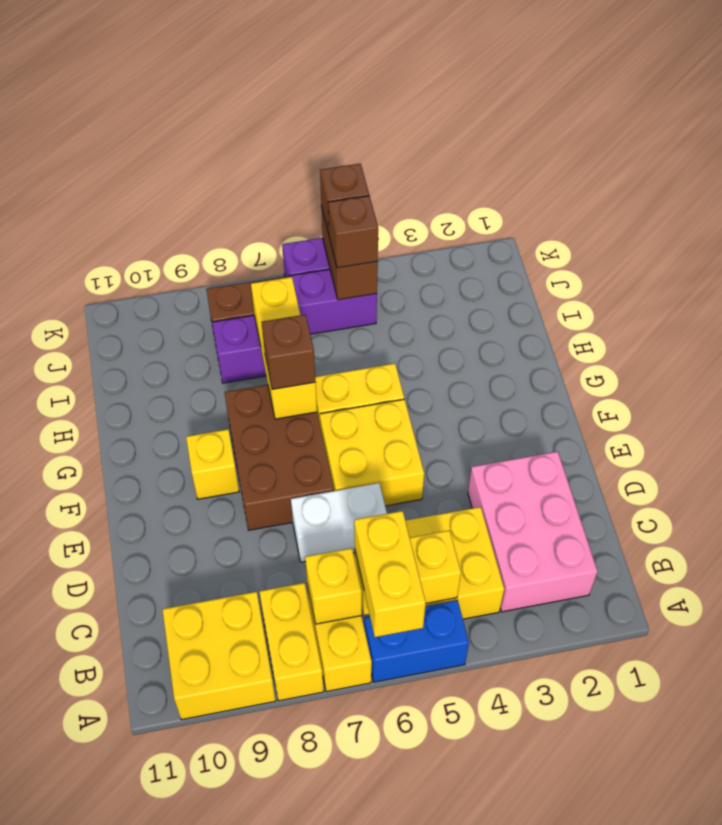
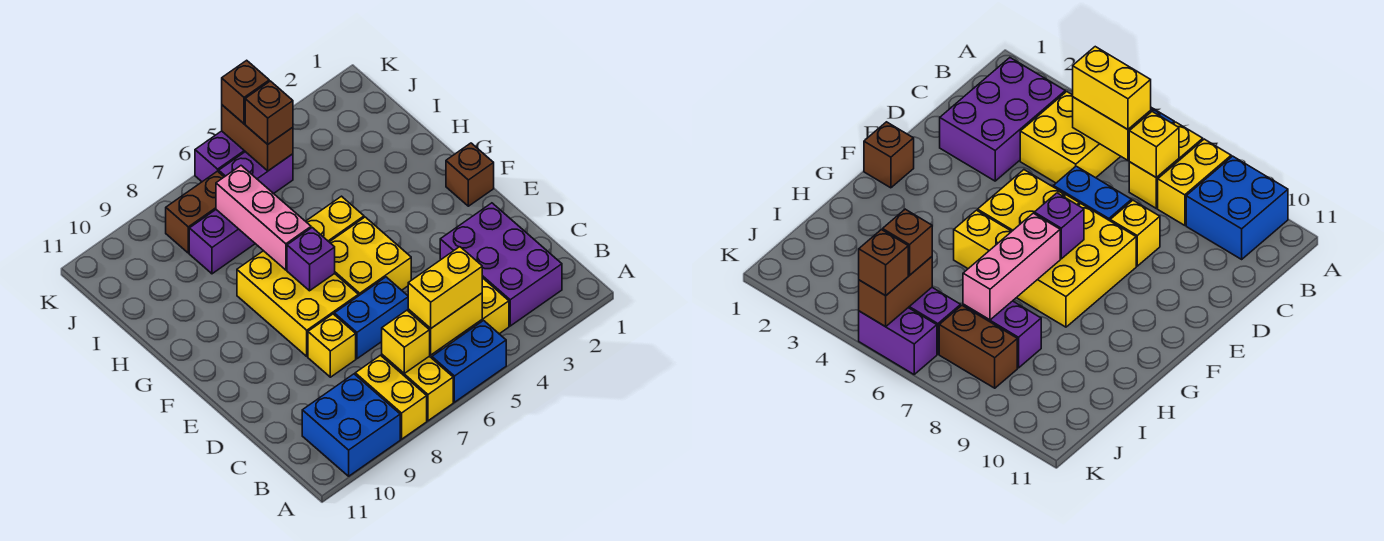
yellow 1x2 brick [354,511,426,637] -> yellow 1x2 brick turned to [408,247,482,328]
yellow 2x2 brick [162,592,276,720] -> blue 2x2 brick [302,374,400,476]
pink 2x3 brick [468,452,598,612] -> purple 2x3 brick [440,203,562,326]
white 1x2 brick [291,483,387,562] -> blue 1x2 brick [334,277,408,359]
brown 2x3 brick [225,385,334,530] -> yellow 2x3 brick [237,251,358,356]
none -> purple 1x1 brick [287,228,335,291]
yellow 1x1 brick [186,429,239,499] -> yellow 1x1 brick moved to [308,314,356,377]
yellow 1x3 brick [251,277,317,419] -> pink 1x3 brick [216,166,311,270]
brown 1x1 brick [262,314,315,389] -> brown 1x1 brick moved to [446,143,494,206]

